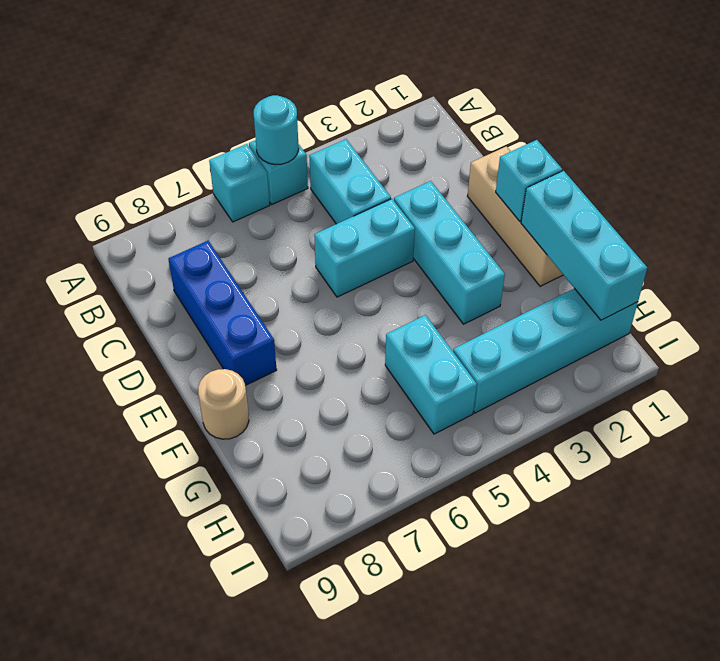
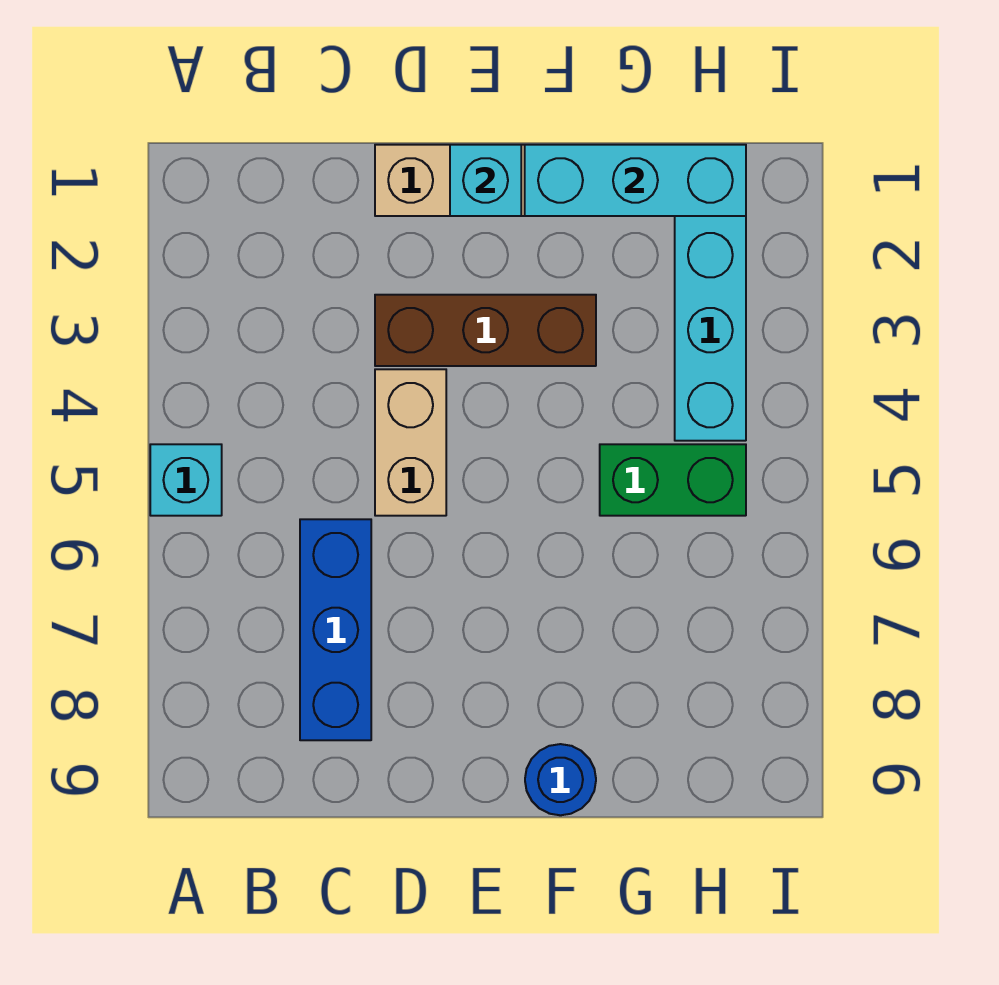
cyan 1x1 round brick [254,95,299,165] -> none
cyan 1x1 brick [209,144,270,222] -> none
cyan 1x2 brick [309,139,391,224] -> none
blue 1x3 brick [168,241,277,386] -> blue 1x3 brick turned to [300,519,371,740]
cyan 1x3 brick [394,181,505,324] -> brown 1x3 brick [375,295,596,366]
cyan 1x2 brick [314,199,415,297] -> tan 1x2 brick [375,369,446,516]
tan 1x1 round brick [198,369,249,439] -> blue 1x1 round brick [525,744,596,815]
cyan 1x2 brick [385,315,477,434] -> green 1x2 brick [600,444,746,516]

